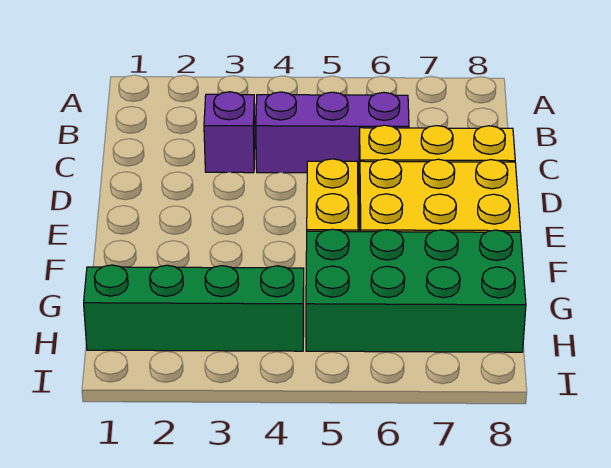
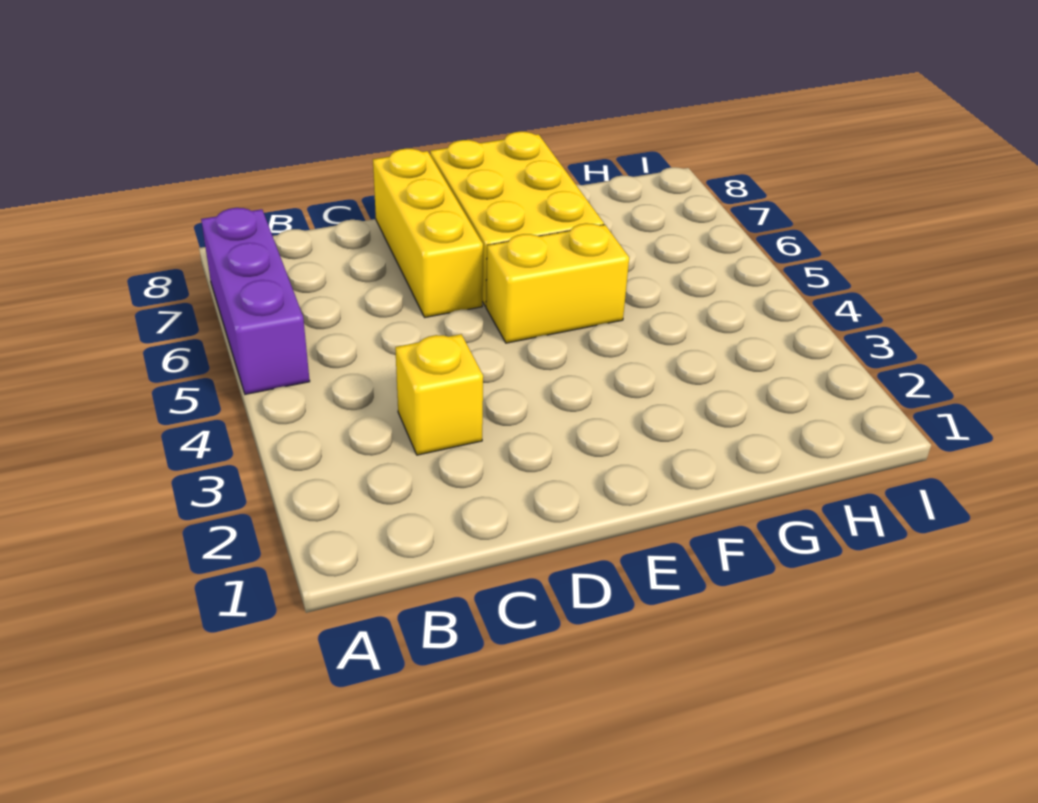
purple 1x1 brick [204,92,255,173] -> yellow 1x1 brick [395,334,483,455]
purple 1x3 brick [256,92,409,173] -> purple 1x3 brick moved to [201,208,310,394]
green 2x4 brick [306,229,526,352] -> none
green 1x4 brick [84,265,304,351] -> none

